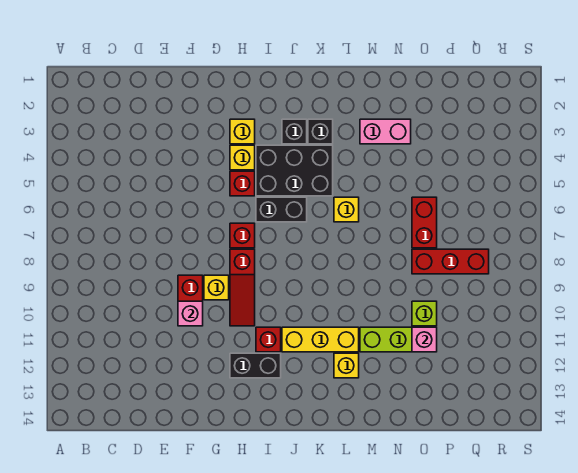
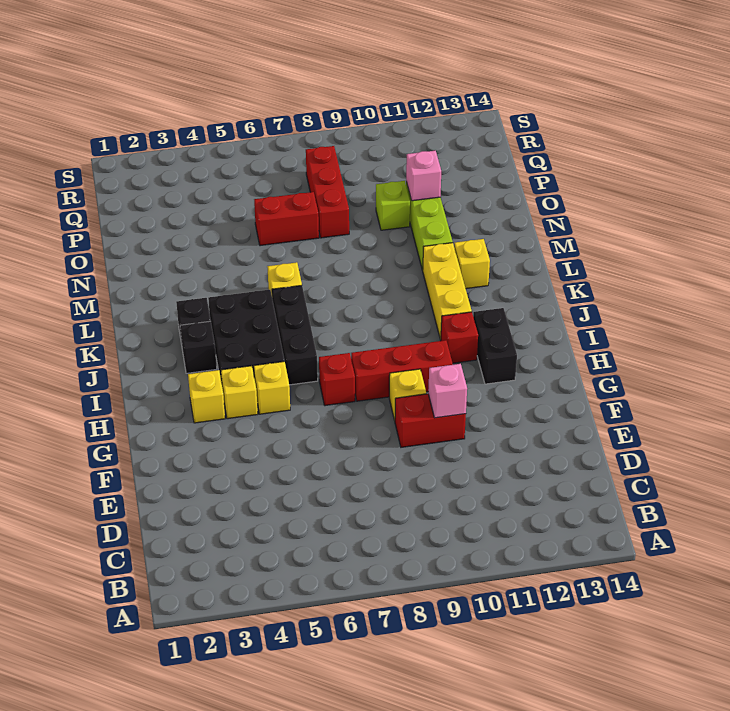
red 1x1 brick [230,171,255,196] -> yellow 1x1 brick [254,361,290,414]
red 1x3 slope [230,249,255,326] -> red 1x3 brick [351,340,453,401]
black 1x2 brick [256,197,307,222] -> black 1x3 brick [272,285,318,385]
pink 1x2 brick [360,119,411,144] -> none

